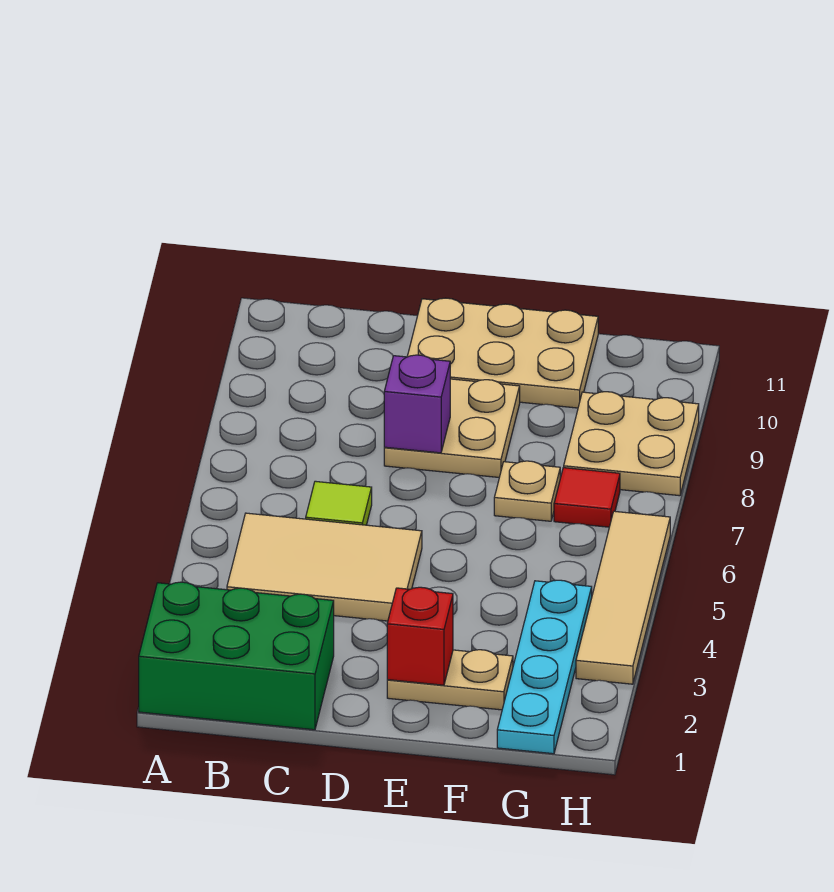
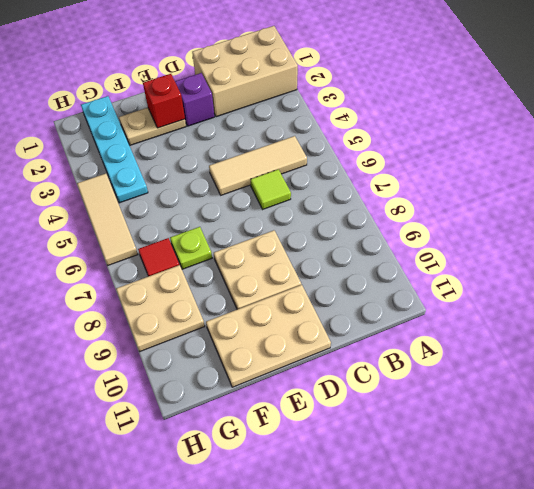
green 2x3 brick [139,582,334,730] -> tan 2x3 brick [192,26,298,117]
tan 2x3 tile [227,513,422,621] -> tan 1x3 tile [209,136,307,195]
purple 1x1 brick [384,355,450,453] -> purple 1x1 brick moved to [175,73,214,126]
tan 1x1 plate [494,461,560,521] -> lime 1x1 plate [170,227,212,269]
tan 1x4 tile [576,511,670,684] -> tan 1x3 tile [77,174,138,265]

